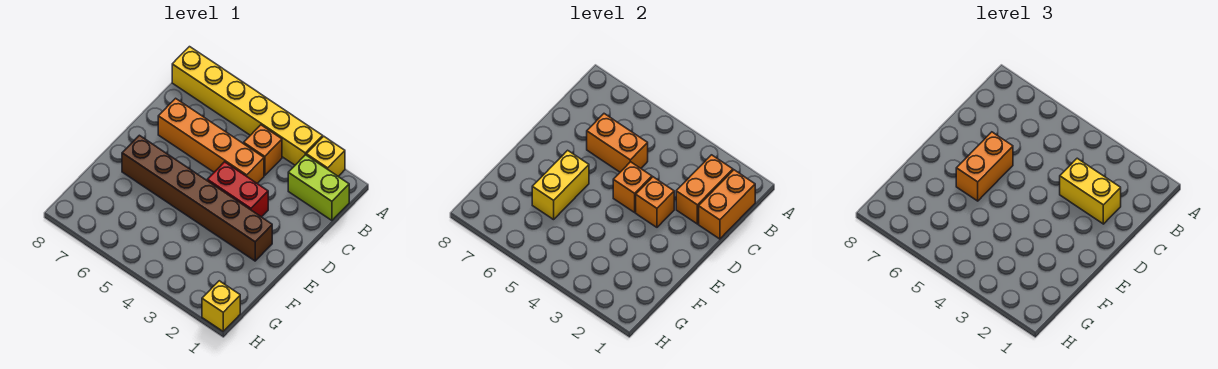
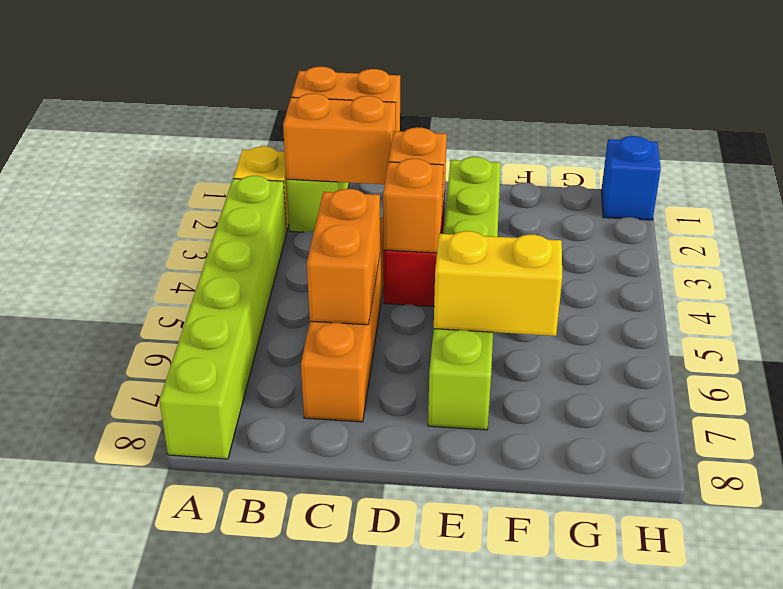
yellow 1x6 brick [172,47,323,165] -> lime 1x6 brick [159,176,287,459]
orange 1x1 brick [244,125,282,176] -> none
yellow 1x2 brick [1060,158,1121,224] -> none
orange 1x2 brick [956,132,1013,201] -> none
brown 1x6 brick [122,135,272,261] -> lime 1x6 brick [428,157,501,430]
yellow 1x1 brick [202,281,240,331] -> blue 1x1 brick [601,136,661,220]

